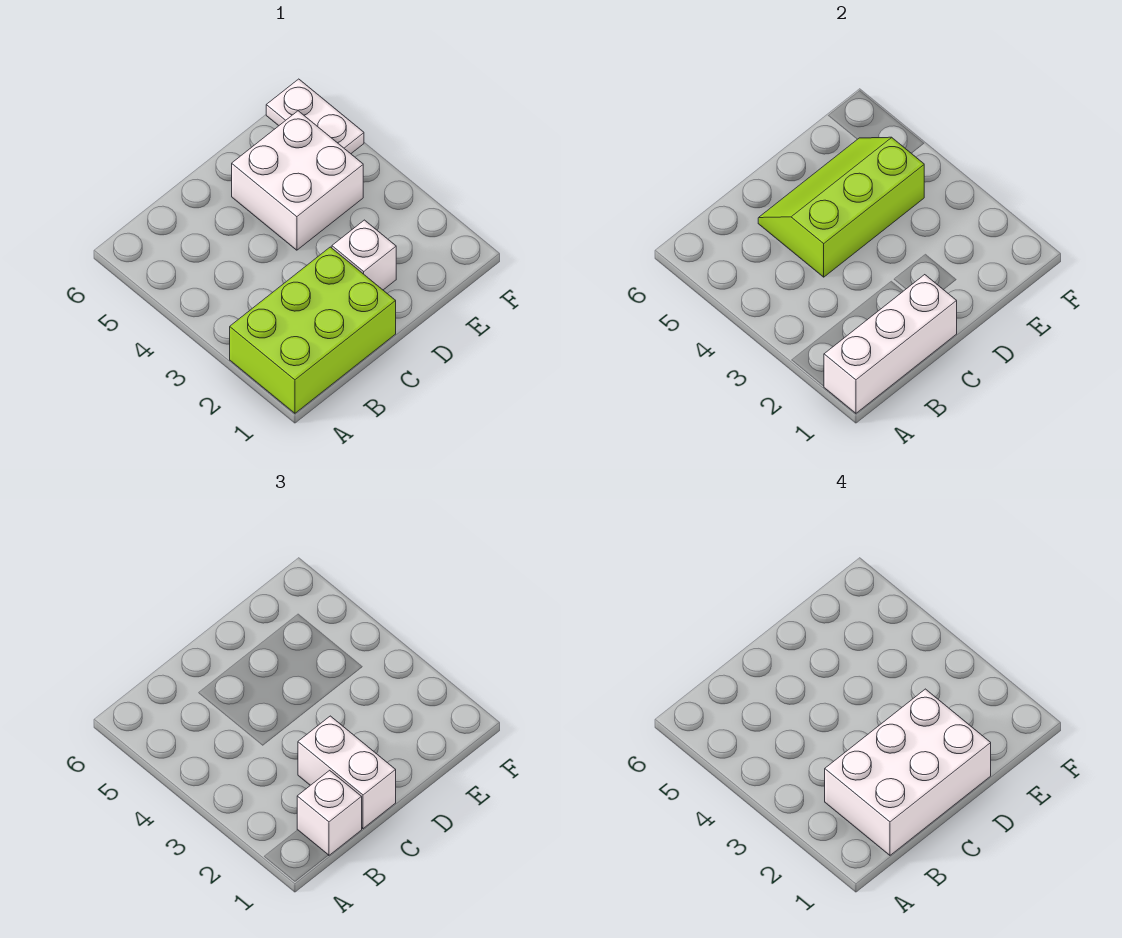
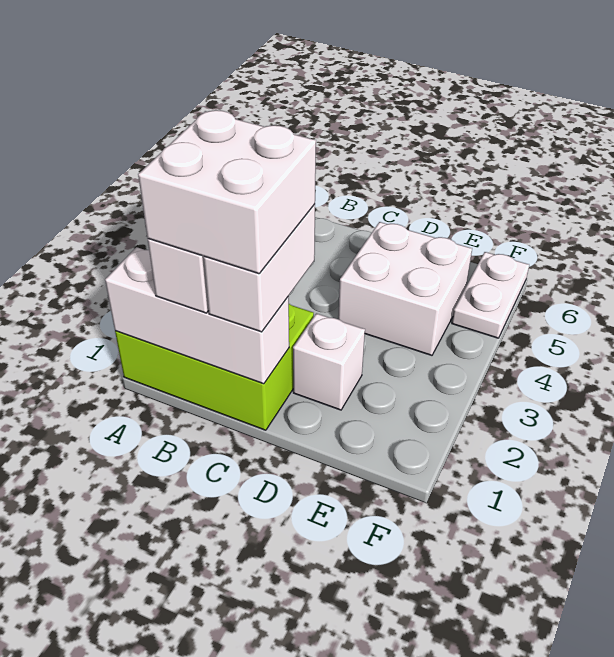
white 2x3 brick [825,689,991,855] -> white 2x2 brick [138,110,316,274]
lime 2x3 slope [758,137,924,277] -> none

